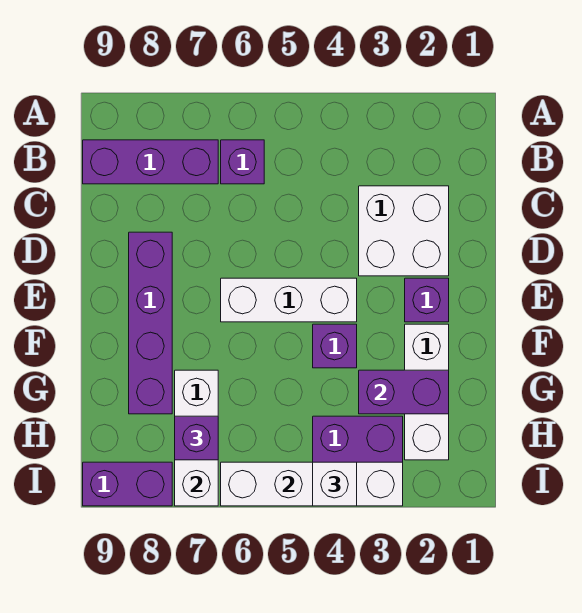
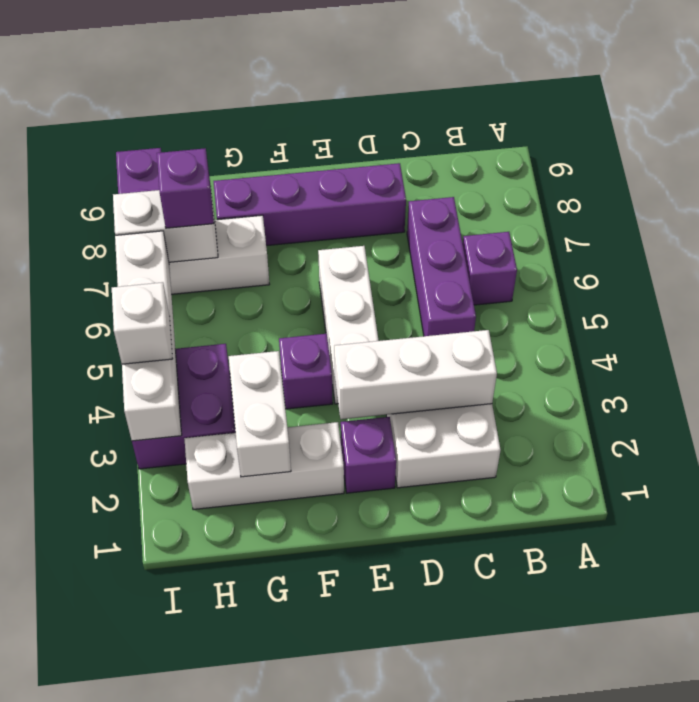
purple 1x3 brick [83,140,218,184] -> purple 1x3 brick moved to [407,197,476,336]
none -> white 1x3 brick [334,330,497,419]
purple 1x2 brick [359,370,449,414] -> white 1x2 brick [229,351,291,477]

